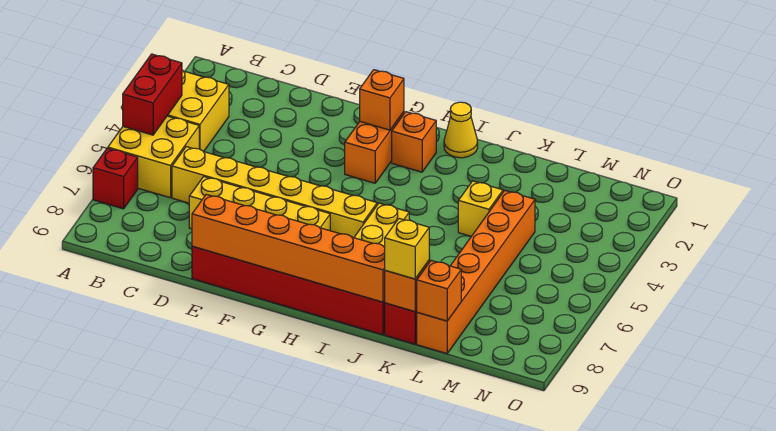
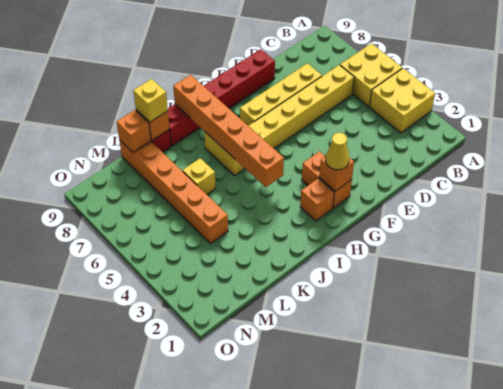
red 1x2 brick [123,54,182,135] -> none
red 1x1 brick [93,148,138,209] -> none
orange 1x6 brick [192,194,385,302] -> orange 1x6 brick turned to [173,75,284,187]
yellow 1x1 cone [444,102,478,158] -> yellow 1x1 cone moved to [326,133,349,170]
yellow 1x1 brick [458,181,503,236] -> yellow 1x1 brick moved to [182,158,216,194]

